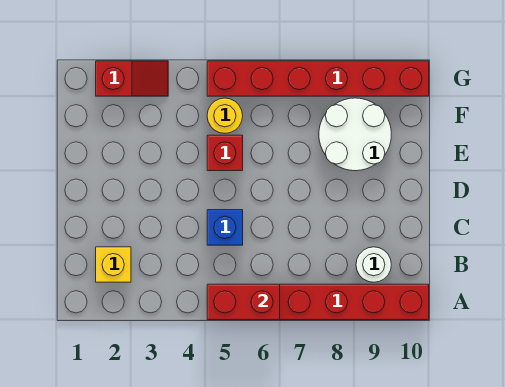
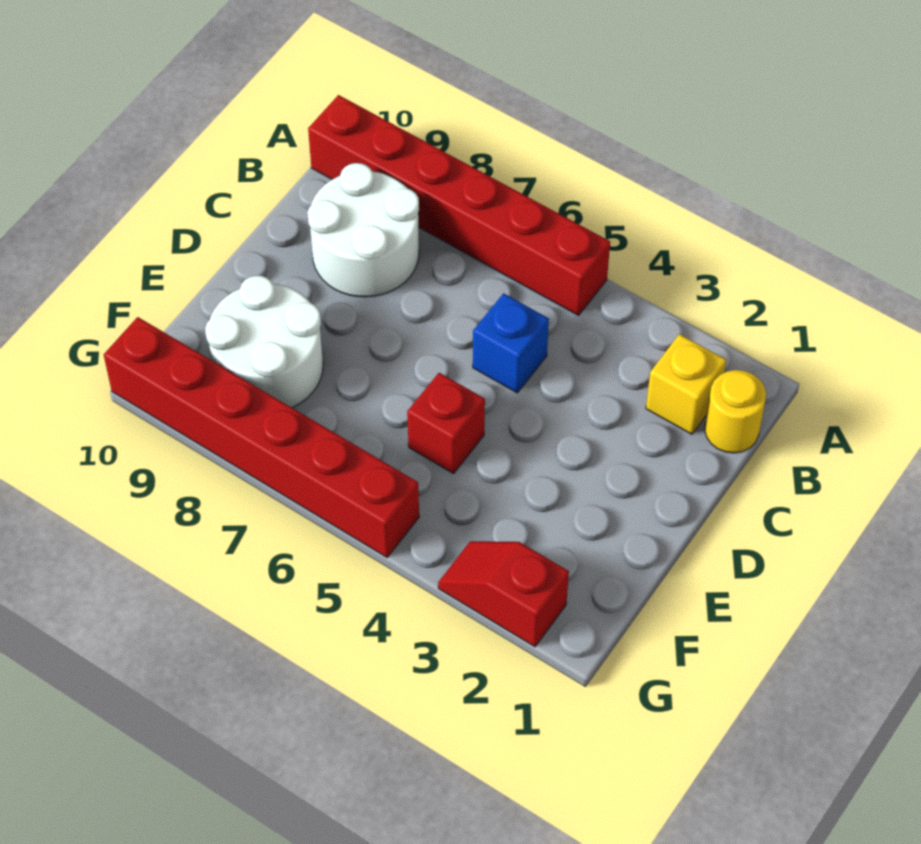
red 1x2 brick [207,284,280,320] -> none
white 1x1 round brick [356,247,391,282] -> white 2x2 round brick [307,163,419,297]
yellow 1x1 round brick [207,98,243,133] -> yellow 1x1 round brick moved to [705,370,766,453]

